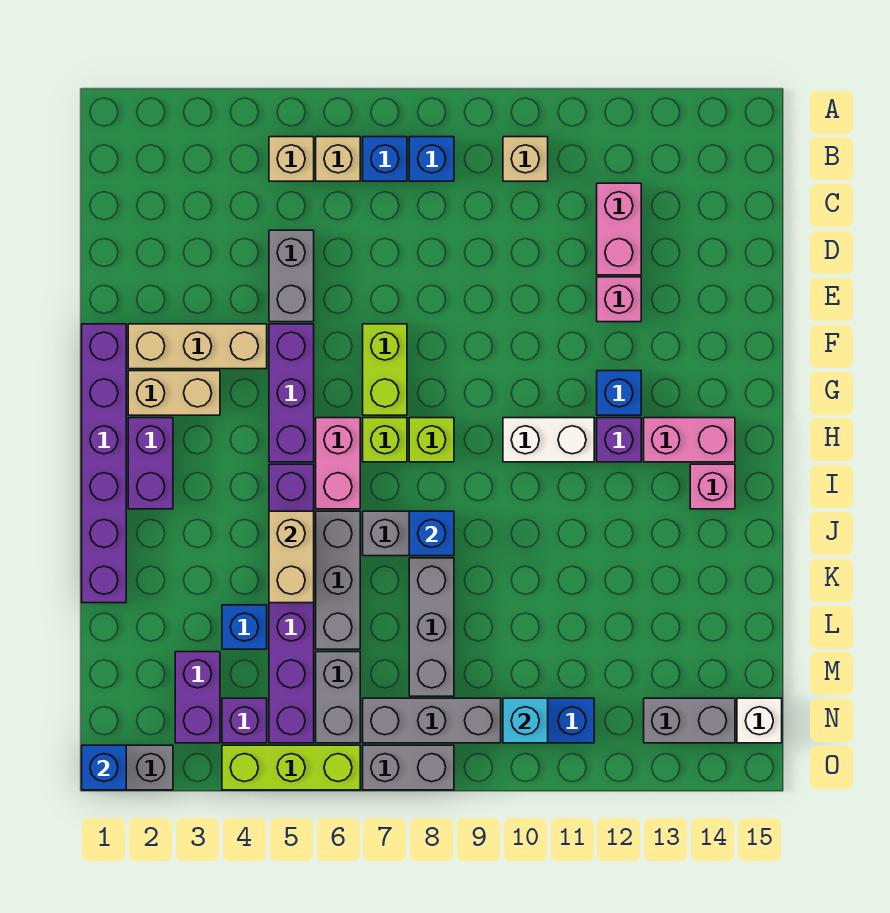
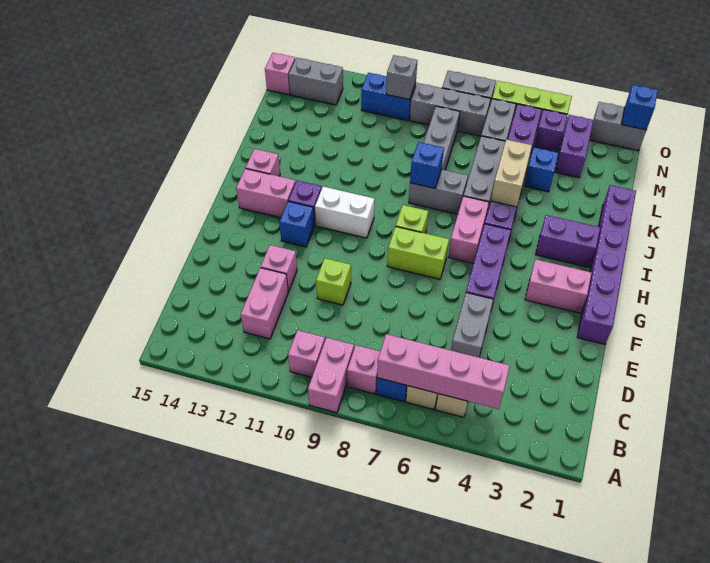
none -> pink 1x2 brick [308,338,354,413]
none -> pink 1x4 brick [377,334,510,409]
blue 1x1 brick [409,137,454,181] -> pink 1x1 brick [347,345,380,394]
tan 1x1 brick [503,137,548,181] -> pink 1x1 brick [288,330,325,377]
tan 1x3 brick [128,324,267,369] -> none
lime 1x2 brick [363,324,407,415] -> lime 1x2 brick turned to [387,227,449,279]
tan 1x2 brick [128,371,220,415] -> pink 1x2 brick [525,259,592,313]
purple 1x2 brick [128,418,173,509] -> purple 1x2 brick turned to [536,215,600,267]
lime 1x1 brick [363,418,407,462] -> lime 1x1 brick moved to [316,258,351,305]
cyan 1x1 brick [503,698,548,743] -> grey 1x1 brick [386,55,417,99]
white 1x1 brick [737,698,782,743] -> pink 1x1 brick [265,53,295,95]

